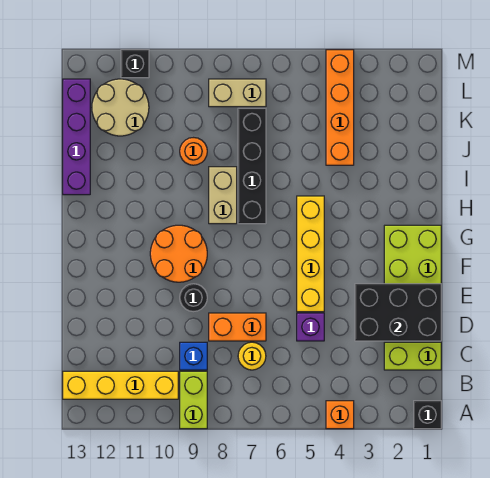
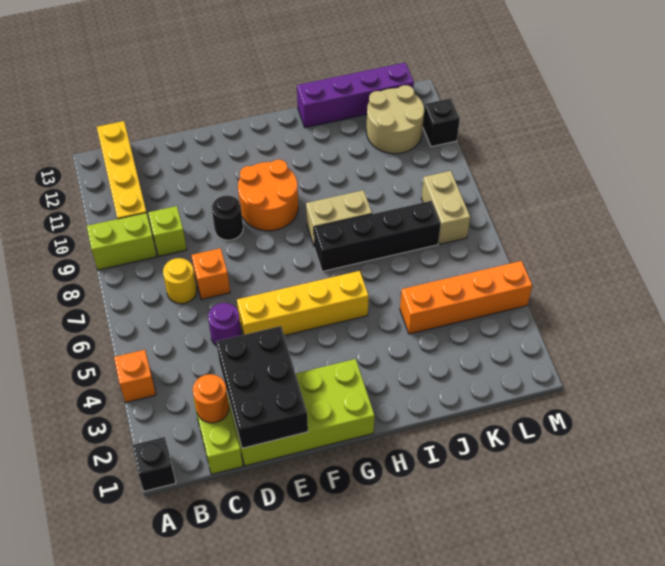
blue 1x1 brick [180,342,207,370] -> lime 1x1 brick [148,206,187,256]
purple 1x1 brick [297,313,324,341] -> purple 1x1 round brick [208,303,241,346]
orange 1x2 brick [209,313,266,341] -> orange 1x1 brick [192,248,230,299]
orange 1x1 round brick [180,138,207,165] -> orange 1x1 round brick moved to [193,374,229,423]

